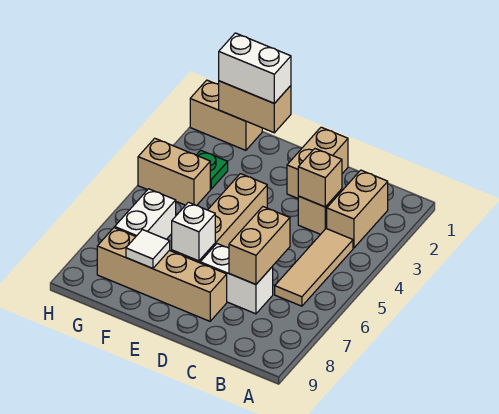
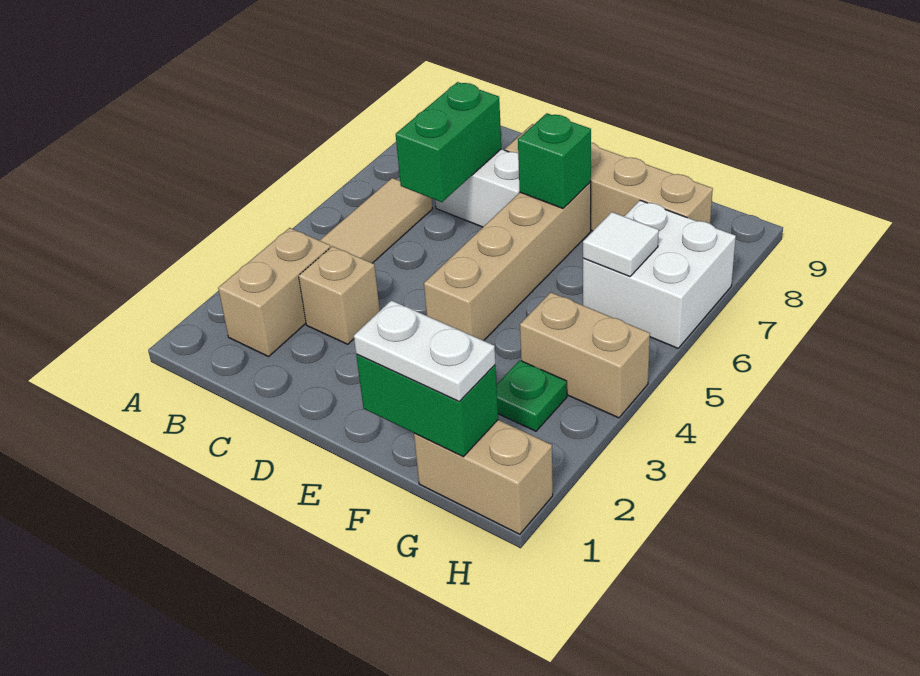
tan 1x1 brick [298,149,342,207] -> none
tan 1x2 brick [229,207,290,284] -> green 1x2 brick [396,82,501,202]
tan 1x2 brick [287,127,348,198] -> none
white 1x1 brick [172,202,215,261] -> green 1x1 brick [518,113,591,208]
tan 1x2 brick [219,81,291,133] -> green 1x2 brick [356,355,498,457]
white 1x2 brick [219,33,291,103] -> white 1x2 plate [354,300,495,401]
white 1x1 tile [126,230,170,269] -> white 1x1 tile moved to [583,212,659,277]
white 1x2 brick [115,189,176,239] -> white 2x2 brick [583,200,736,348]

